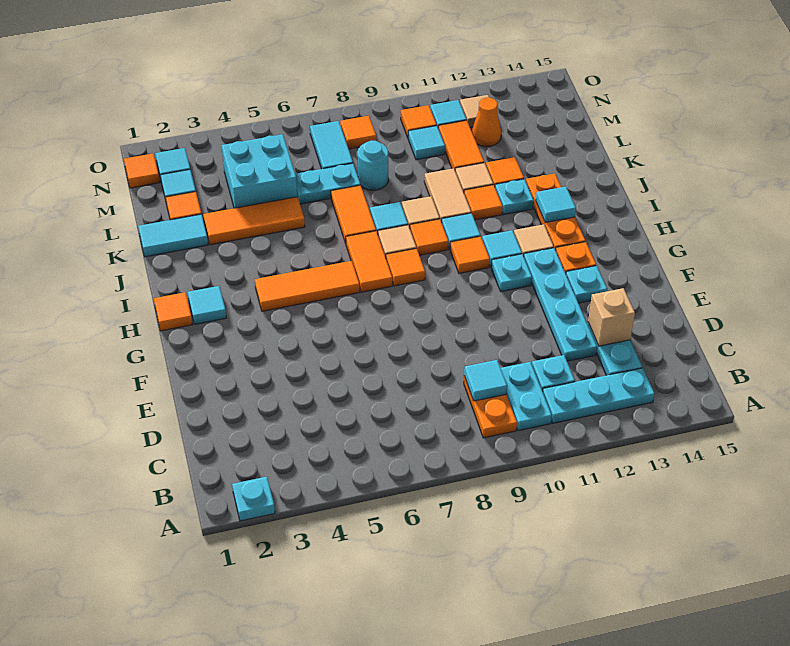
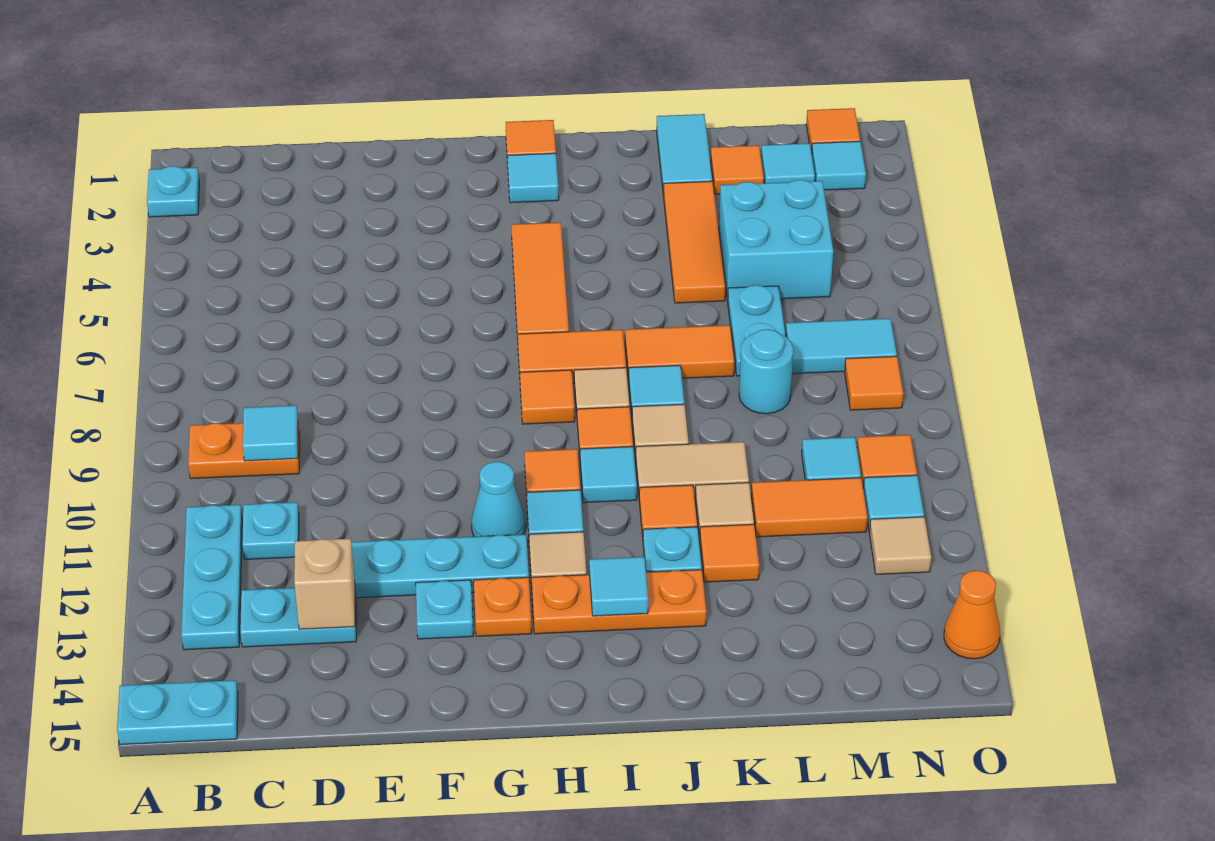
cyan 1x2 plate [501,362,552,431] -> cyan 1x2 plate moved to [117,680,238,745]
cyan 1x1 plate [491,254,532,291] -> cyan 1x1 cone [471,462,526,537]
orange 1x1 cone [472,98,501,147] -> orange 1x1 cone moved to [944,570,1000,659]

